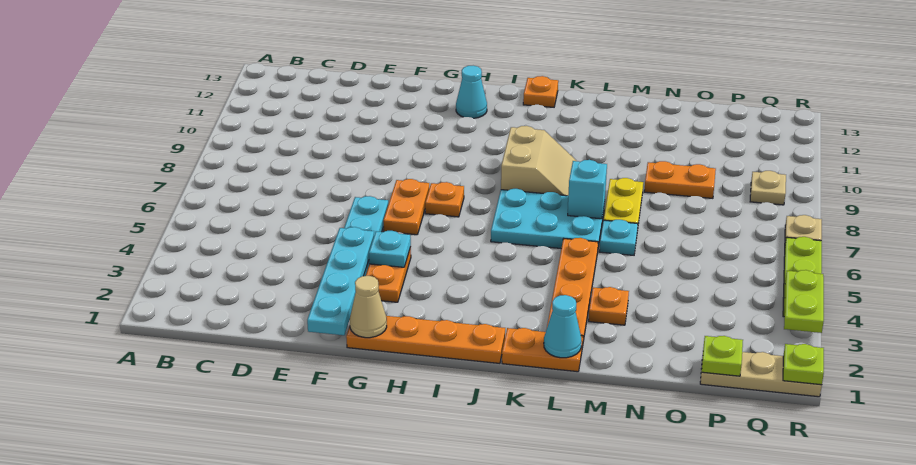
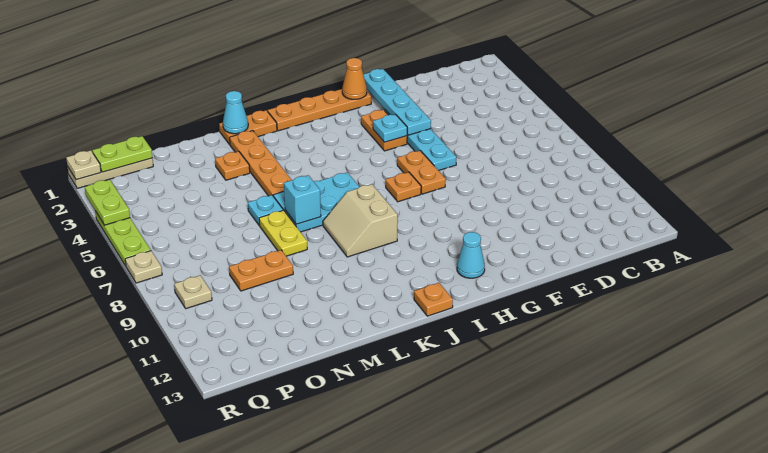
tan 1x1 cone [350,276,387,338] -> orange 1x1 cone [342,58,367,99]
lime 1x1 plate [702,336,743,376] -> lime 1x2 plate [92,136,153,172]
lime 1x1 plate [783,344,824,385] -> tan 1x1 plate [66,150,101,180]

